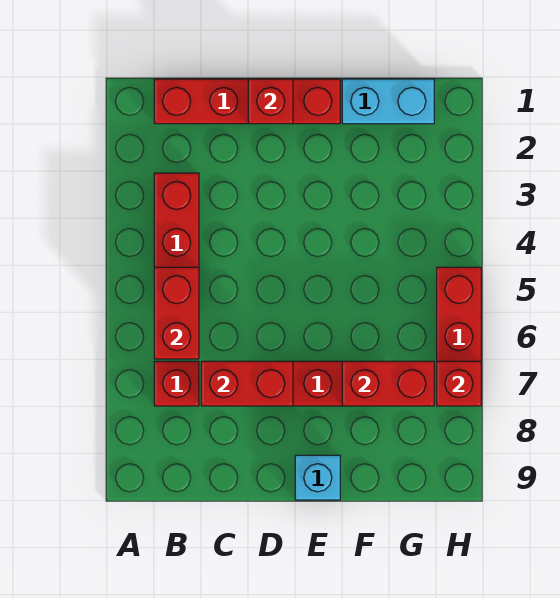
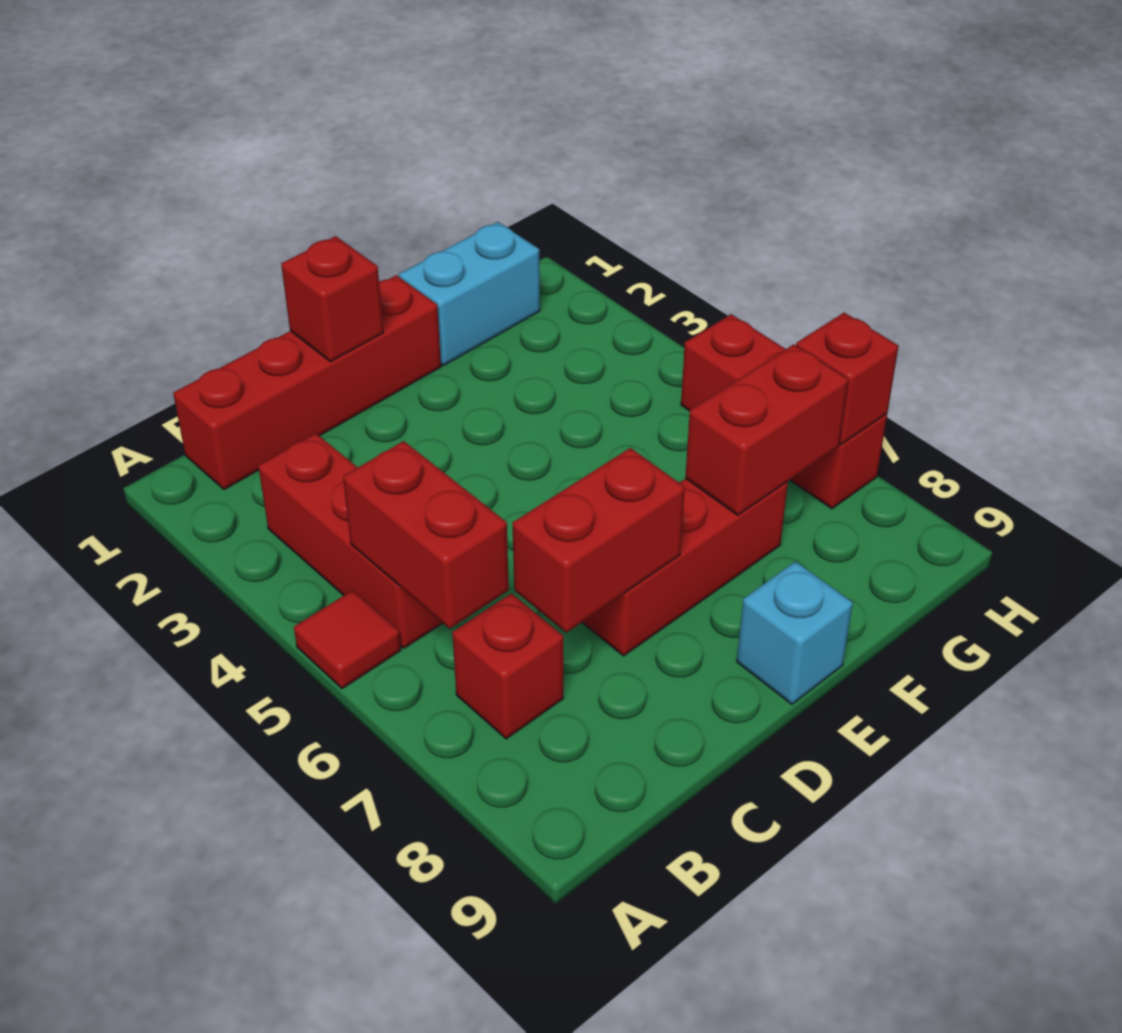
none -> red 1x1 tile [294,590,401,689]

